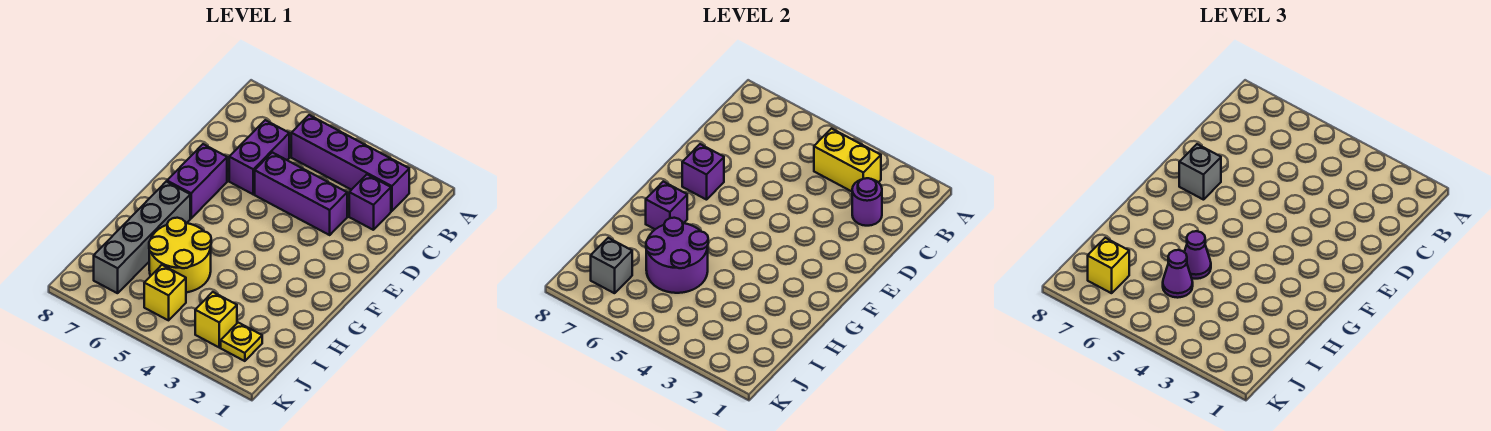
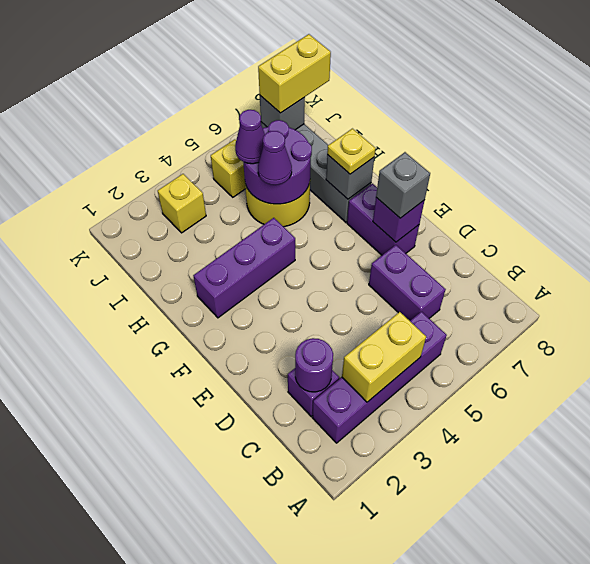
purple 1x3 brick [255,152,347,235] -> purple 1x3 brick moved to [193,218,295,318]
purple 1x1 brick [646,182,687,229] -> grey 1x1 brick [326,155,374,199]
yellow 1x1 plate [221,323,262,361] -> yellow 1x1 plate moved to [327,129,376,174]
yellow 1x1 brick [1088,238,1129,293] -> yellow 1x2 brick [258,34,331,113]

